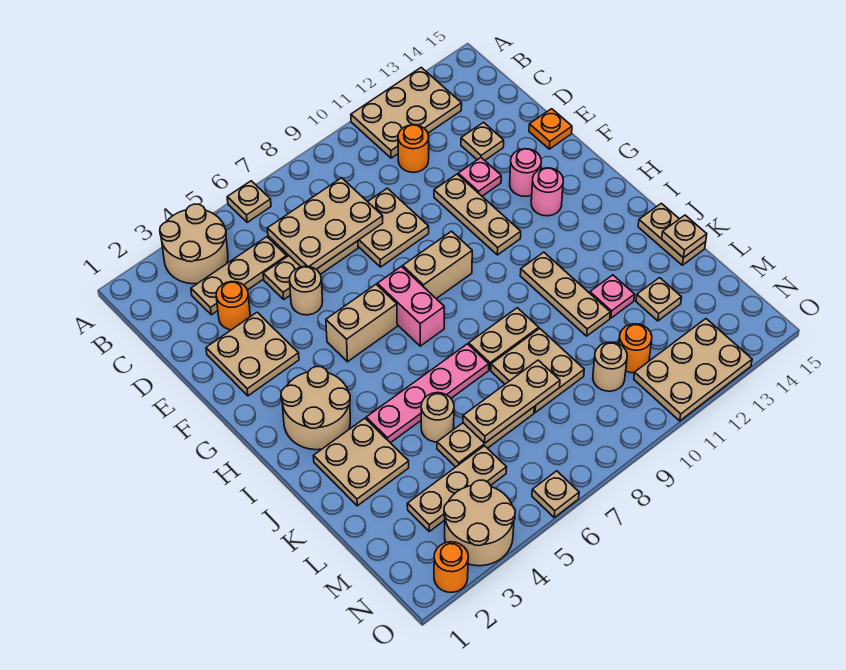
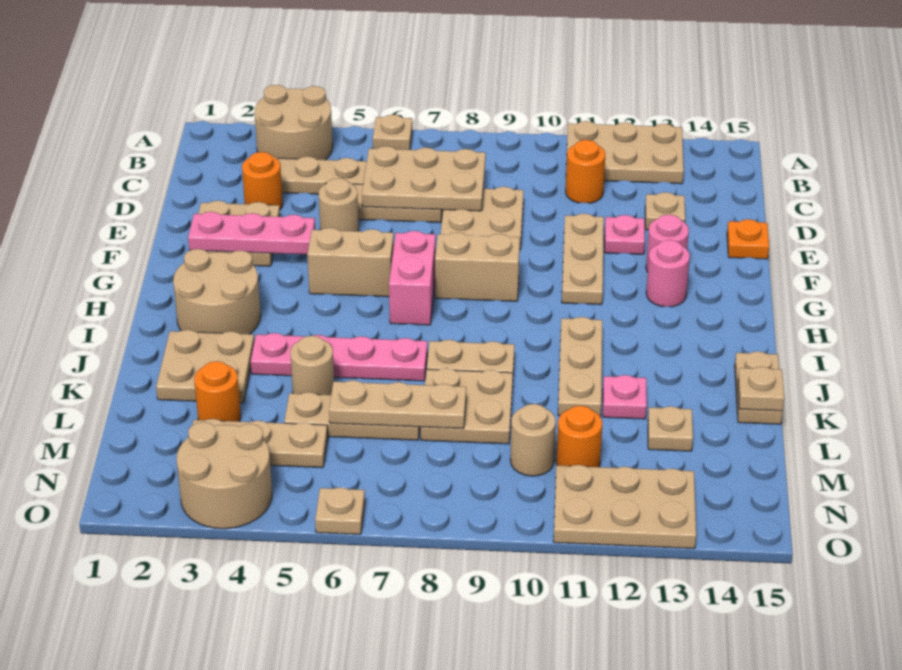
none -> pink 1x3 plate [188,212,315,254]
orange 1x1 round brick [434,542,468,592] -> orange 1x1 round brick moved to [194,361,241,422]

